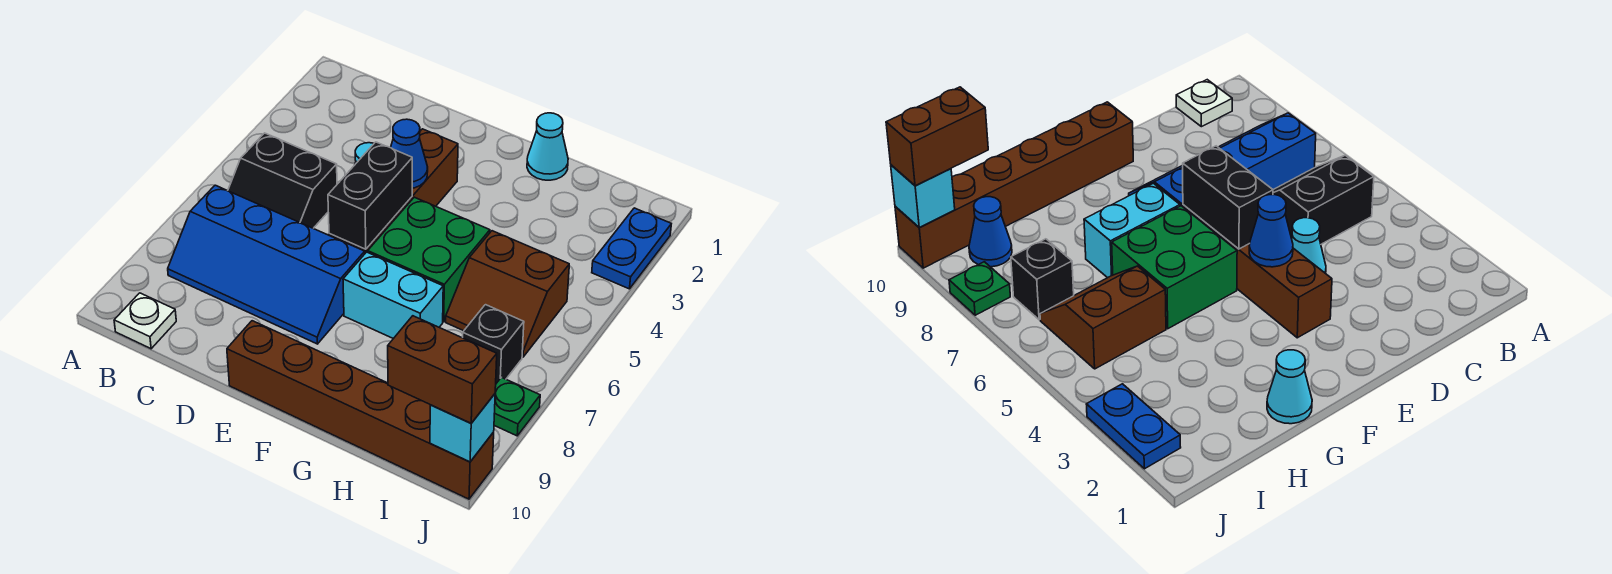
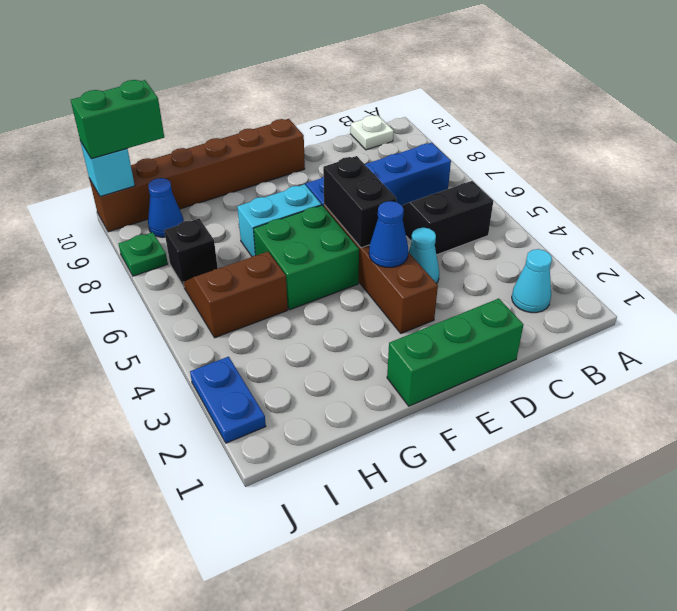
none -> green 1x3 brick [387,299,524,406]
cyan 1x1 cone [527,113,568,180] -> cyan 1x1 cone moved to [512,249,552,313]
brown 1x2 brick [388,316,497,423] -> green 1x2 brick [71,80,164,159]

